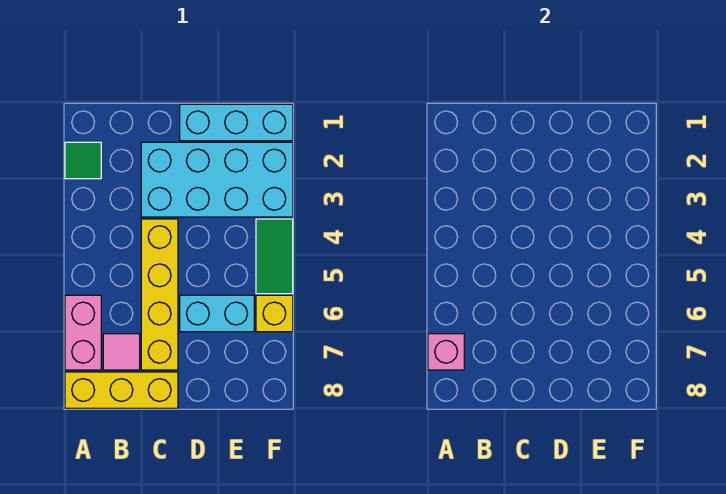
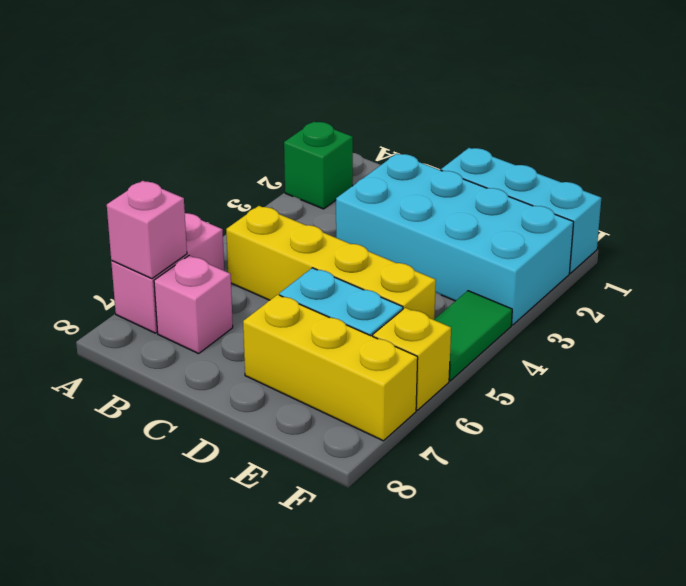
green 1x1 tile [65,142,101,179] -> green 1x1 brick [284,122,353,209]
yellow 1x3 brick [65,372,178,408] -> yellow 1x3 brick moved to [243,295,418,441]
pink 1x1 tile [103,334,140,370] -> pink 1x1 brick [154,256,233,354]
yellow 1x4 brick [141,219,178,370] -> yellow 1x4 brick turned to [226,206,436,320]

